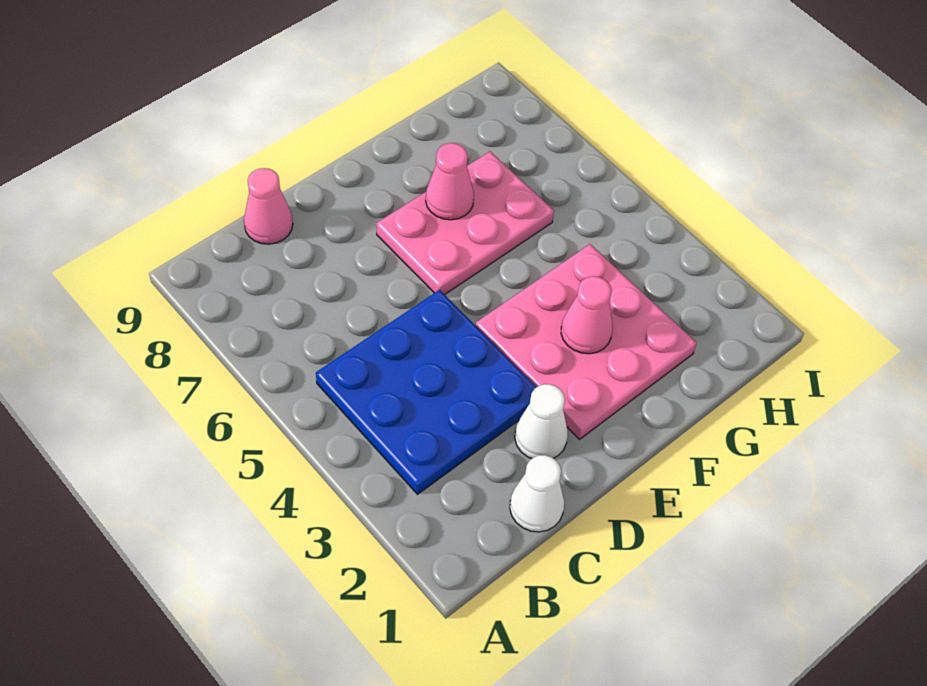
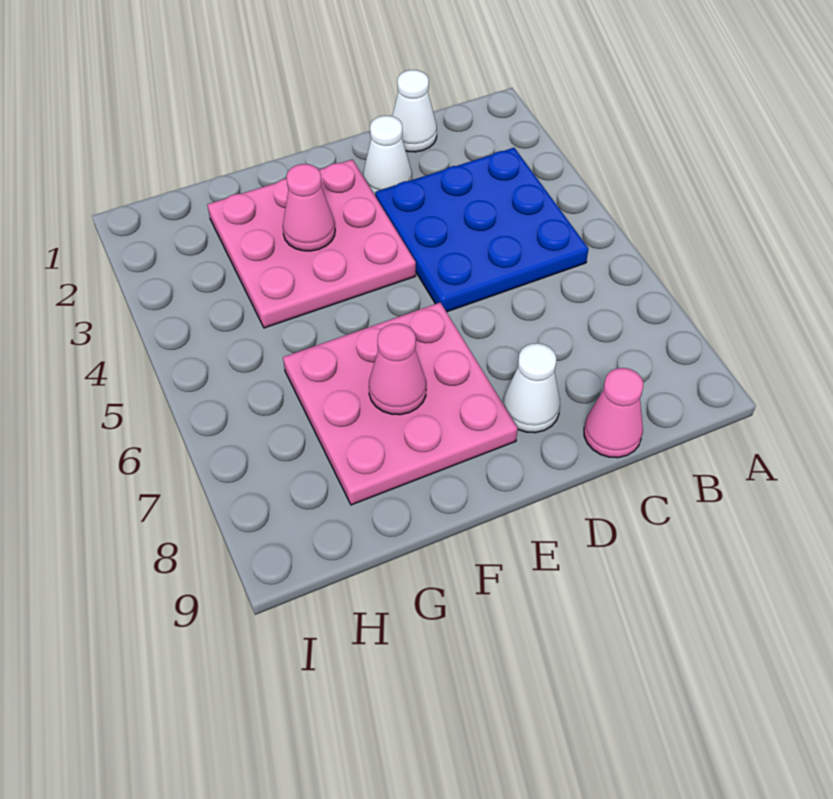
none -> white 1x1 cone [503,343,560,433]
pink 2x3 plate [376,152,554,295] -> pink 3x3 plate [283,303,518,505]

